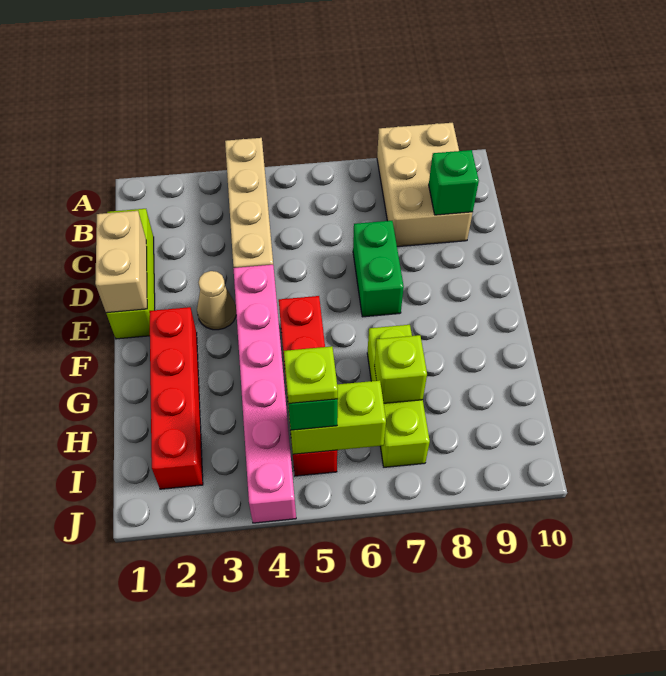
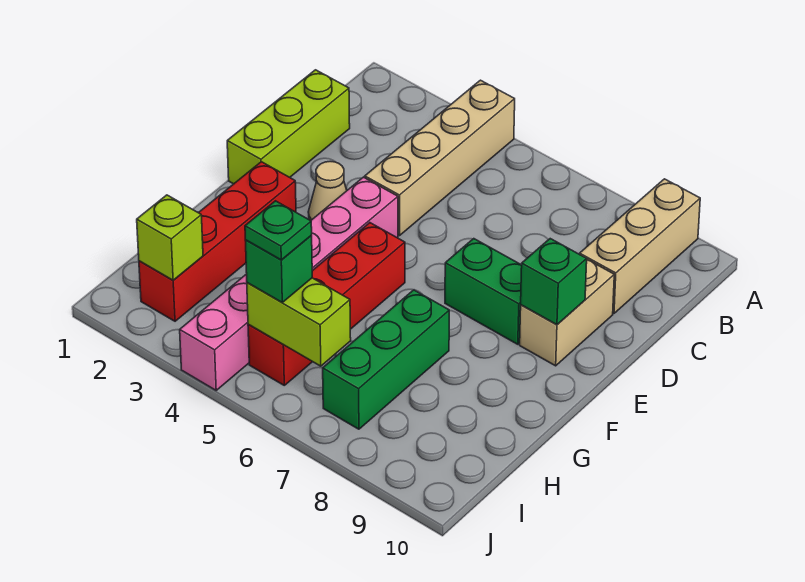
tan 2x3 brick [377,123,473,247] -> tan 1x3 brick [580,179,700,313]
green 1x1 brick [429,150,479,215] -> green 1x1 brick moved to [521,239,587,325]
tan 1x2 brick [95,211,147,313] -> tan 1x2 brick moved to [520,259,614,366]
green 1x2 brick [353,221,404,317] -> green 1x2 brick turned to [445,239,522,344]
lime 1x3 brick [367,325,430,467] -> green 1x3 brick [323,290,449,429]
lime 1x1 brick [374,335,427,403] -> lime 1x1 brick moved to [137,195,203,280]
lime 1x1 plate [284,346,338,403] -> green 1x1 plate [245,201,312,260]

